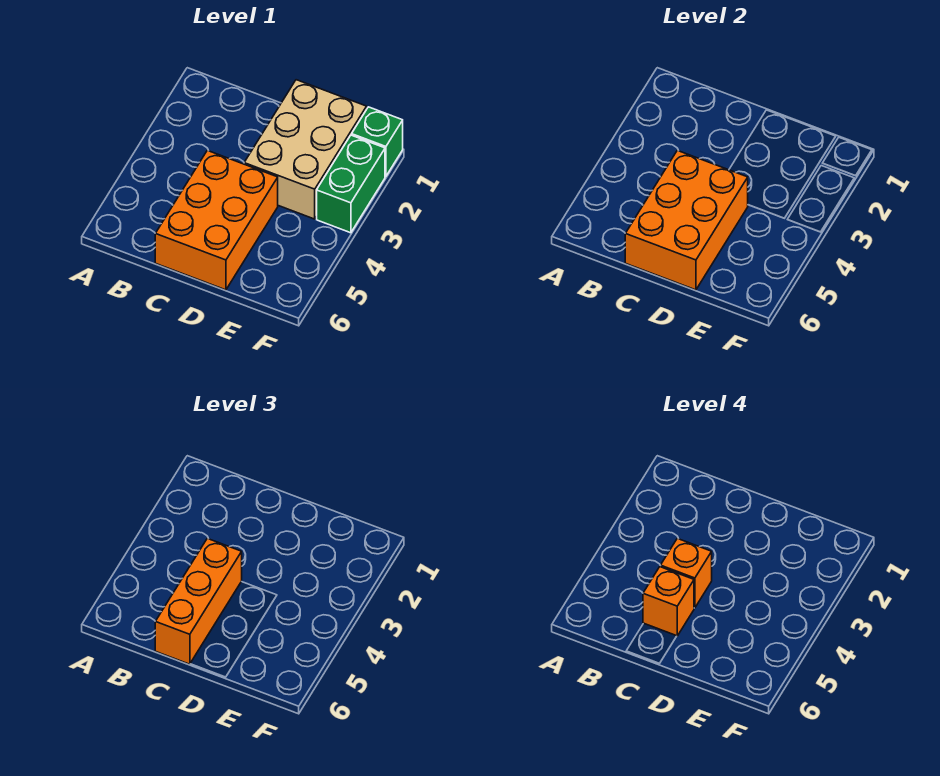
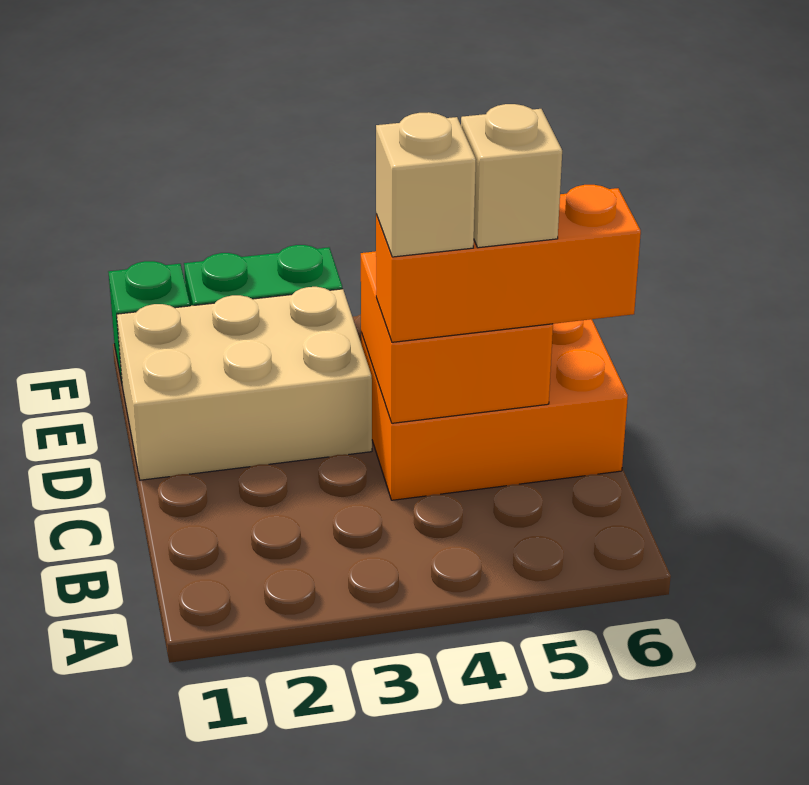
orange 2x3 brick [625,150,748,290] -> orange 2x2 brick [361,251,553,423]
orange 1x1 brick [661,538,712,608] -> tan 1x1 brick [376,112,476,257]
orange 1x1 brick [643,567,694,636] -> tan 1x1 brick [461,104,562,248]

